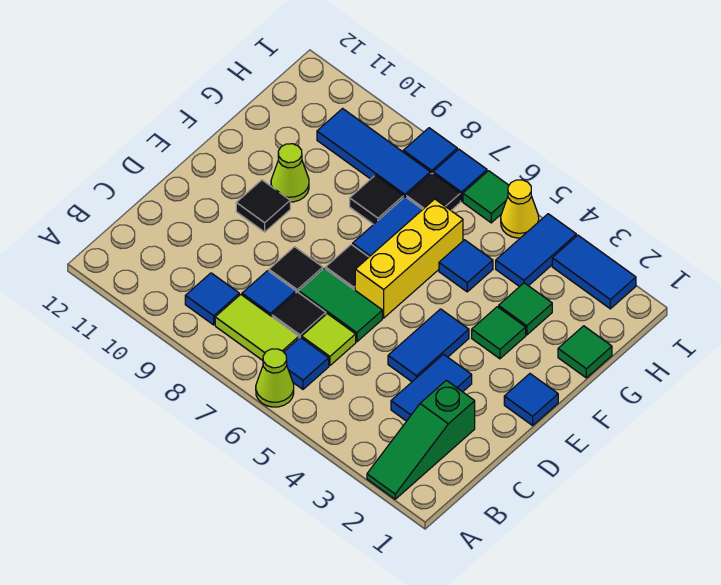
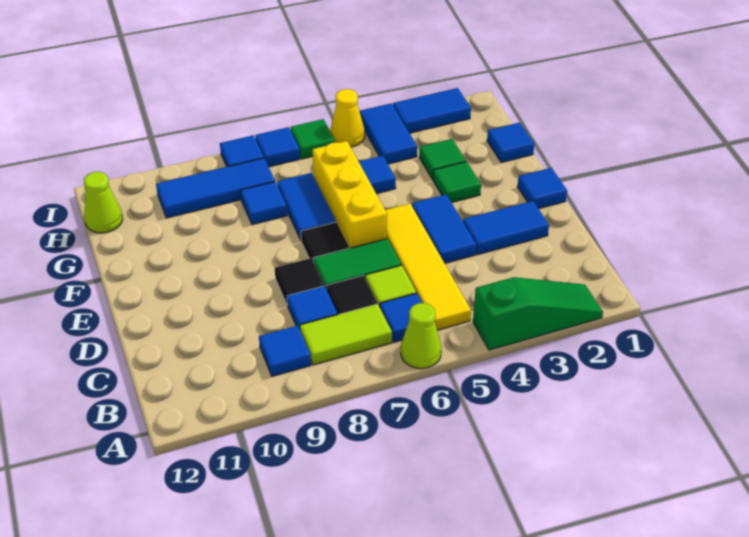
green 1x3 slope [367,380,475,499] -> green 1x3 slope turned to [473,277,603,350]
none -> yellow 1x4 tile [385,204,471,330]
blue 1x2 tile [391,354,472,421] -> blue 1x2 tile turned to [463,201,549,254]
black 1x1 tile [236,180,290,232] -> none
lime 1x1 cone [271,144,309,202] -> lime 1x1 cone moved to [84,172,123,233]
green 1x1 tile [558,326,612,378] -> blue 1x1 tile [487,123,534,162]
black 1x1 tile [350,175,404,224] -> blue 1x1 tile [240,182,287,224]
black 1x1 tile [406,173,460,210] -> none

